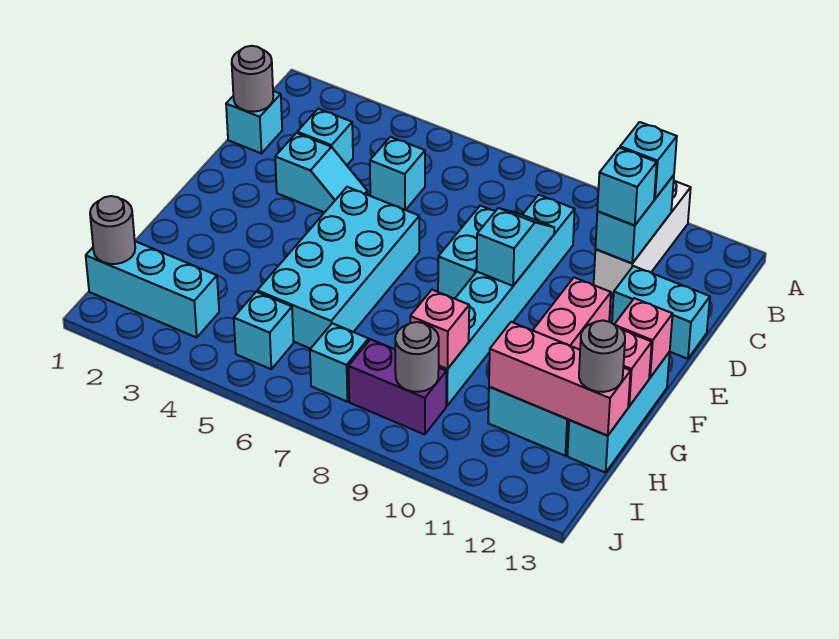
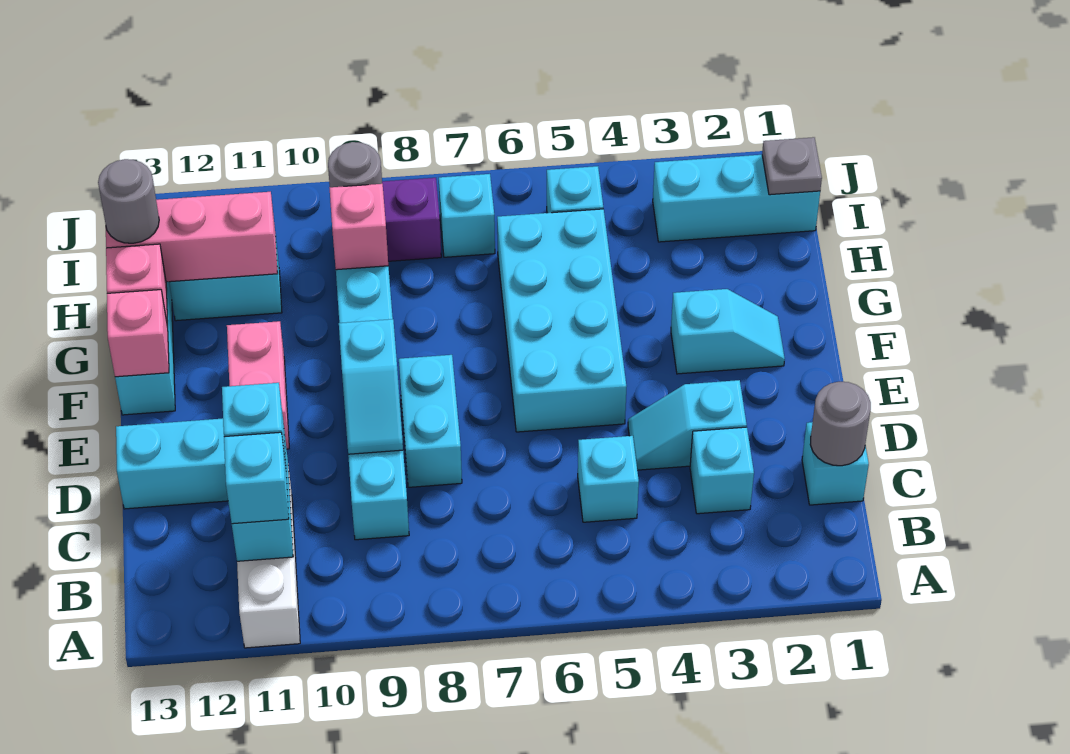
none -> cyan 1x2 slope [671,289,785,374]
grey 1x1 round brick [90,196,135,264] -> grey 1x1 plate [762,137,822,195]

